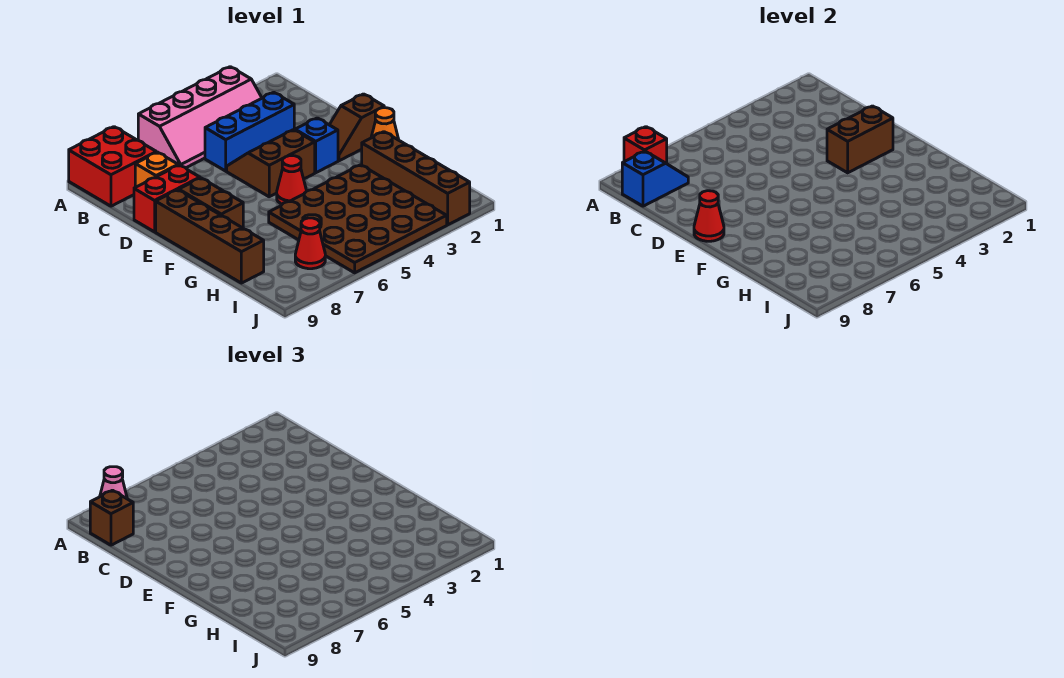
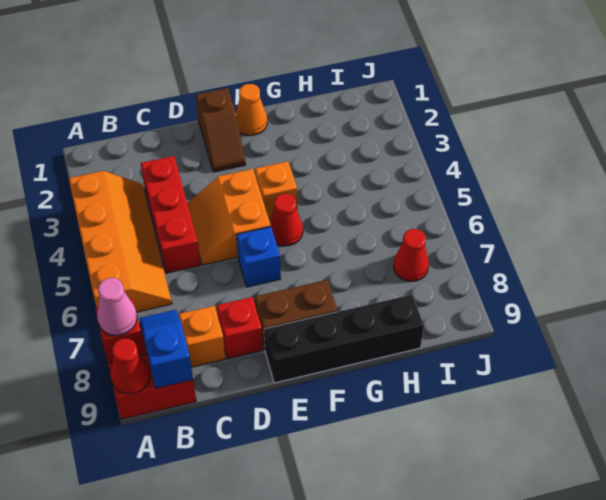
pink 2x4 slope [138,67,262,168] -> orange 2x4 slope [69,171,172,312]
brown 1x1 brick [90,490,133,545] -> none
blue 1x3 brick [205,92,294,171] -> red 1x3 brick [141,156,200,273]
brown 2x2 slope [227,130,315,197] -> orange 2x2 slope [187,169,271,265]
red 1x2 brick [134,165,200,232] -> red 1x1 brick [217,297,263,359]
brown 1x2 brick [827,106,893,173] -> none
blue 1x1 brick [295,118,338,173] -> blue 1x1 brick moved to [237,227,281,287]
brown 1x4 brick [156,190,264,283] -> black 1x4 brick [264,295,424,383]
red 1x1 cone [694,191,724,241] -> red 1x1 cone moved to [111,339,150,394]
none -> orange 1x1 brick [255,161,297,219]
brown 1x4 brick [362,132,470,225] -> none
brown 4x4 plate [269,165,447,273] -> none

